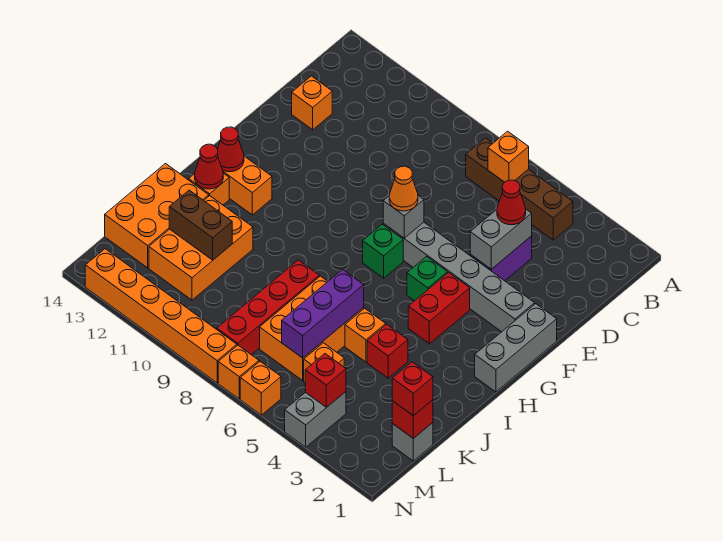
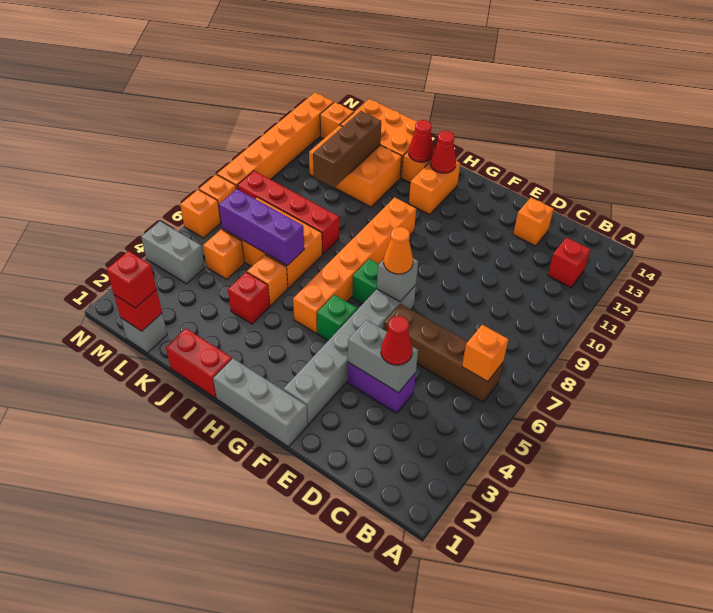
brown 1x4 brick [466,138,573,240] -> brown 1x4 brick turned to [384,304,503,402]
red 1x2 brick [408,273,470,344] -> red 1x2 brick moved to [166,328,232,398]
none -> orange 1x6 brick [293,197,416,333]
brown 1x2 brick [169,190,232,260] -> brown 1x3 brick [313,111,381,188]
red 1x1 brick [305,354,346,407] -> red 1x1 brick moved to [548,238,590,287]
none -> orange 1x1 brick [320,102,354,139]

